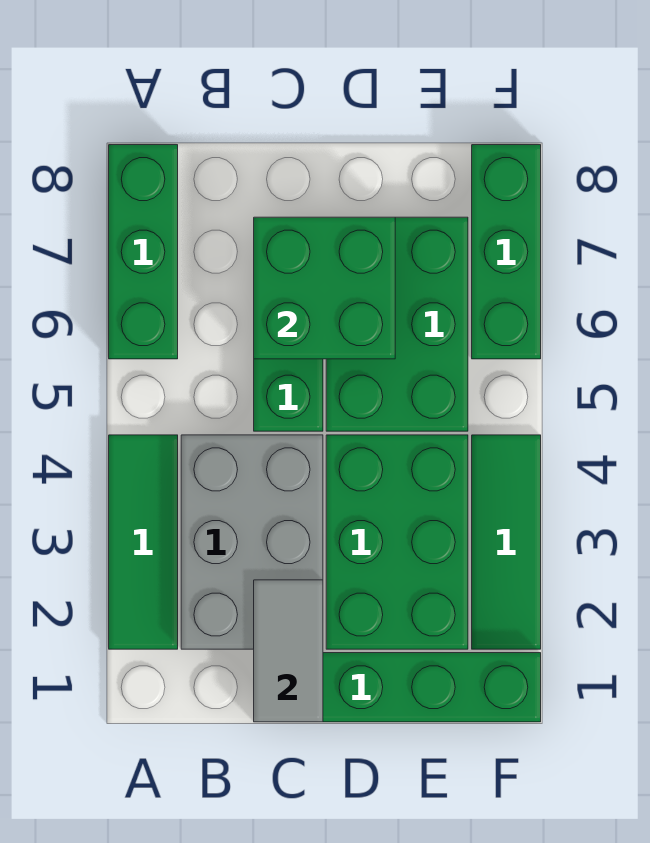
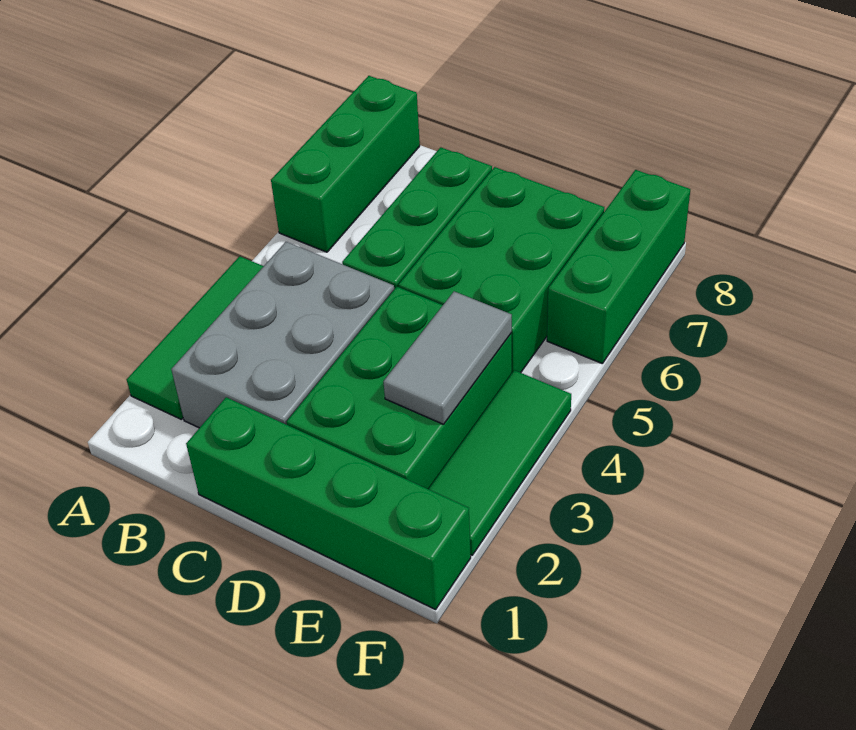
grey 1x2 tile [254,580,323,722] -> grey 1x2 tile moved to [383,291,512,424]
green 2x2 brick [254,217,395,359] -> none

